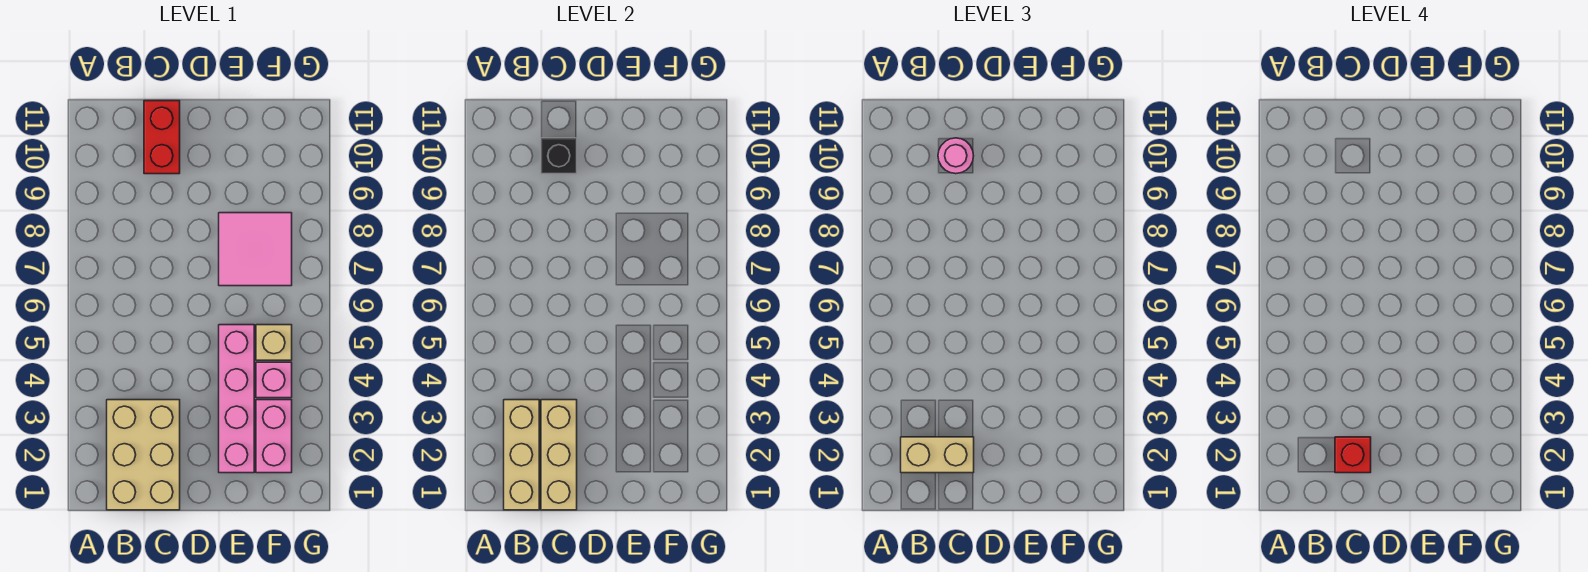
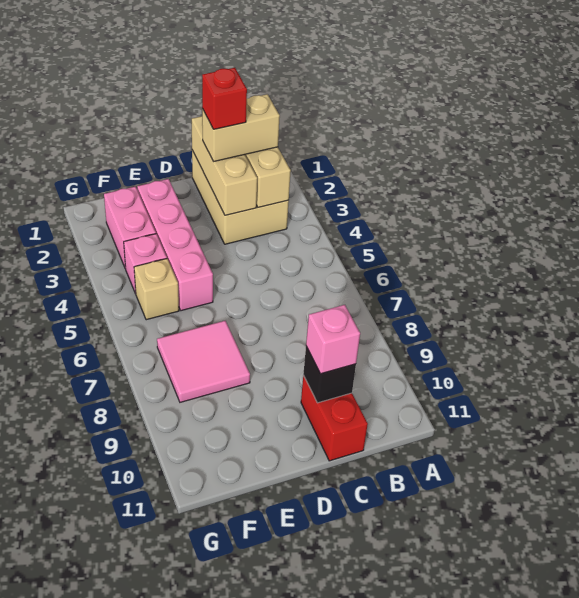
pink 1x1 round brick [938,138,974,174] -> pink 1x1 brick [306,305,360,374]

